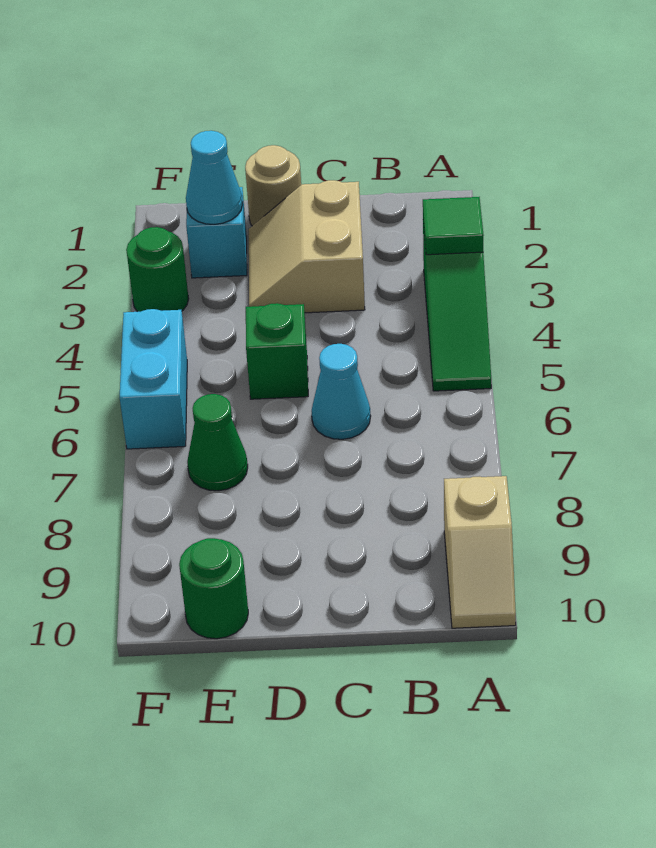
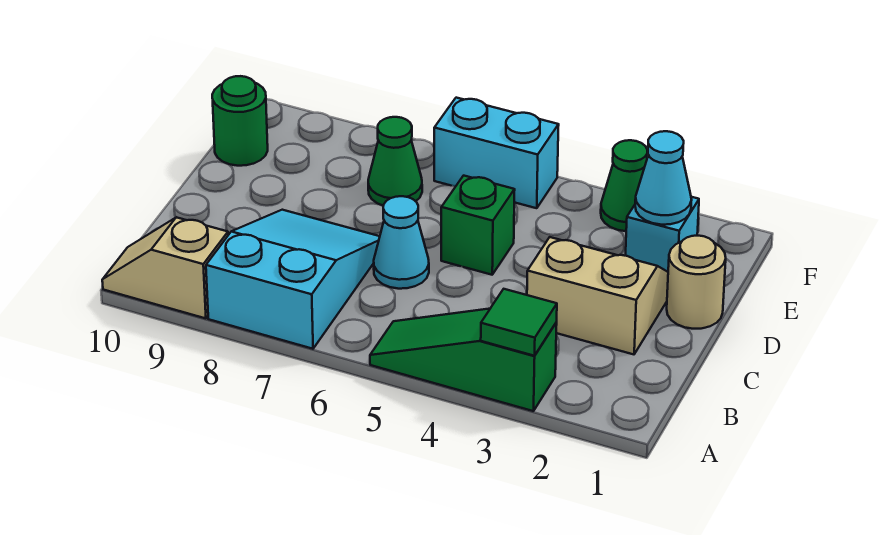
none -> cyan 2x3 slope [206,210,380,349]
green 1x1 round brick [126,227,189,312] -> green 1x1 cone [601,140,647,231]

